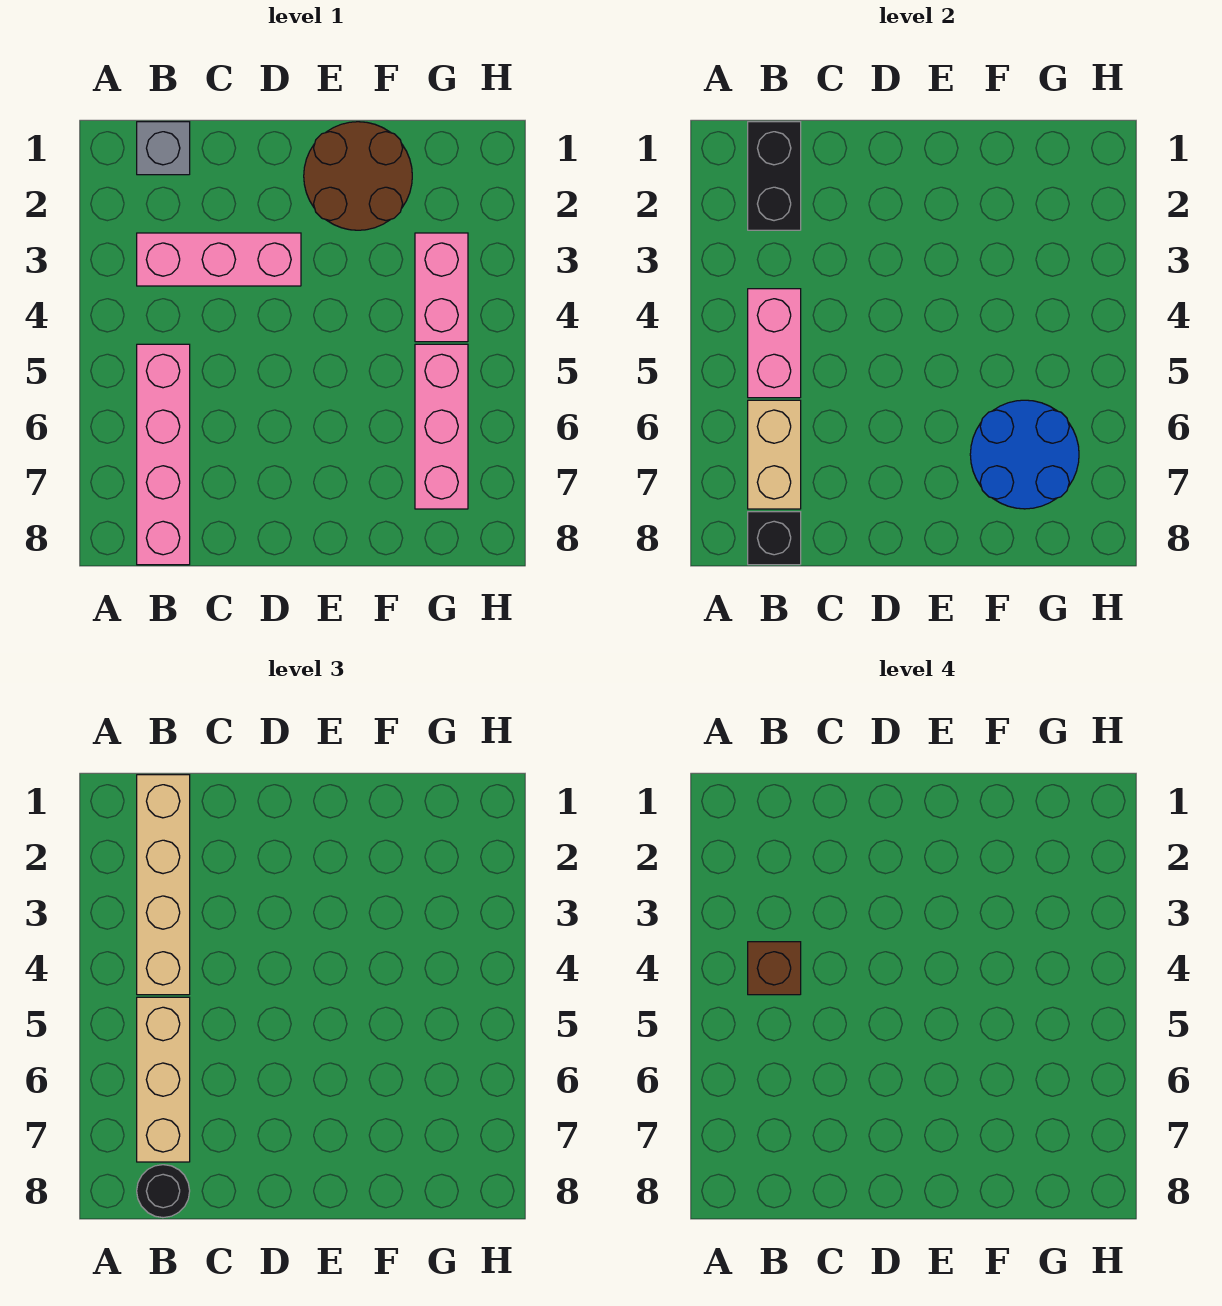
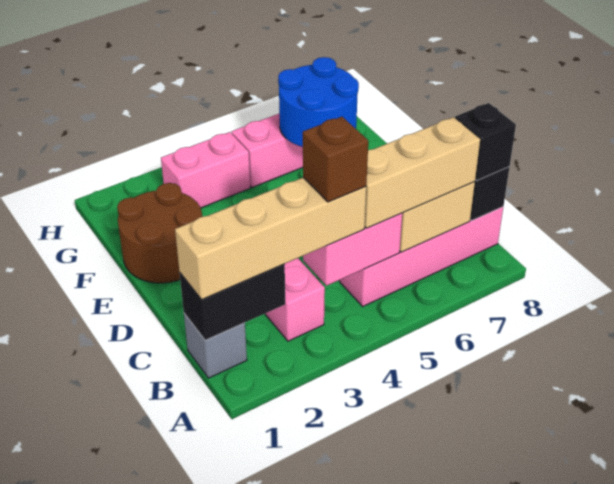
black 1x1 round brick [137,1165,190,1218] -> black 1x1 brick [455,103,516,181]

